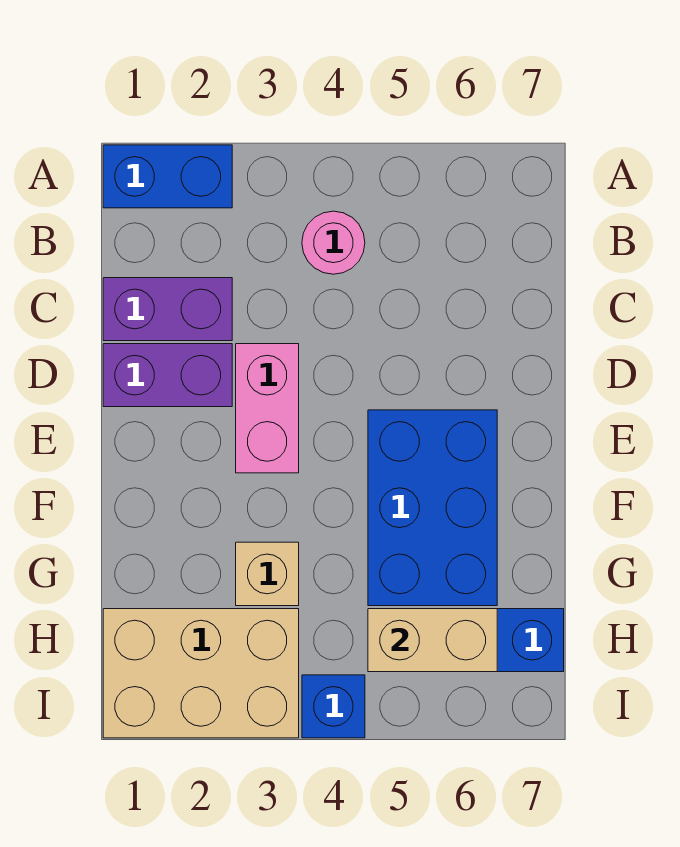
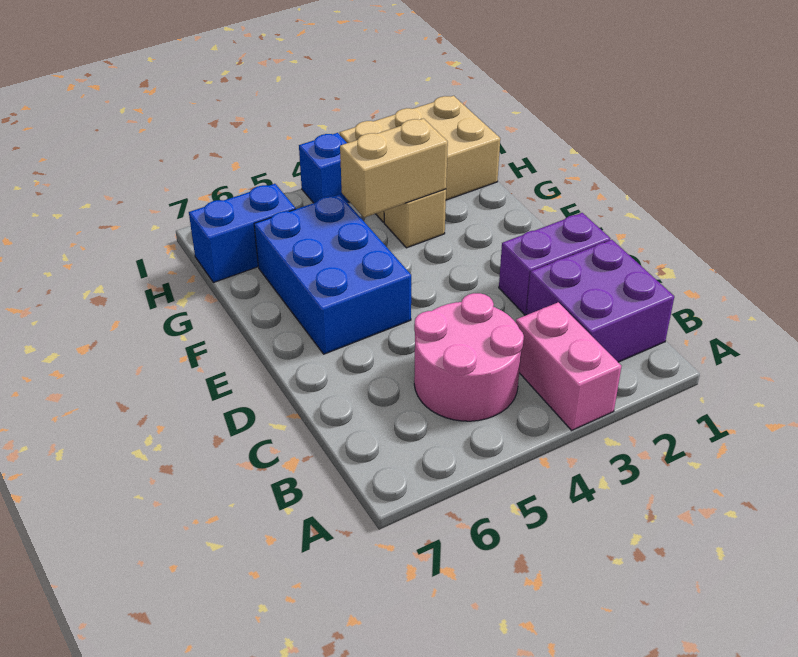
blue 1x2 brick [103,145,232,208] -> none
pink 1x1 round brick [302,211,365,274] -> pink 2x2 round brick [414,293,524,421]
purple 1x2 brick [103,278,232,341] -> purple 2x2 brick [526,240,674,362]
pink 1x2 brick [236,344,299,473] -> pink 1x2 brick moved to [516,302,622,430]
tan 1x2 brick [368,609,497,672] -> tan 1x2 brick moved to [340,119,448,218]

